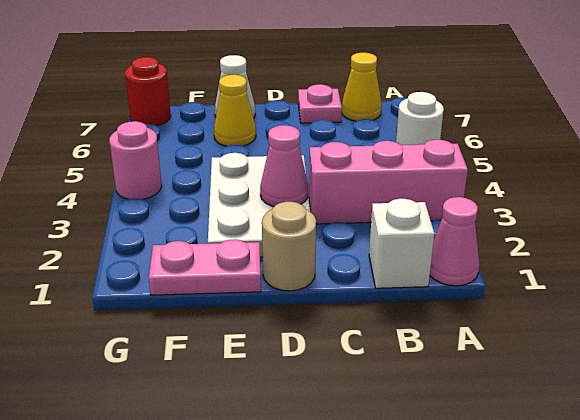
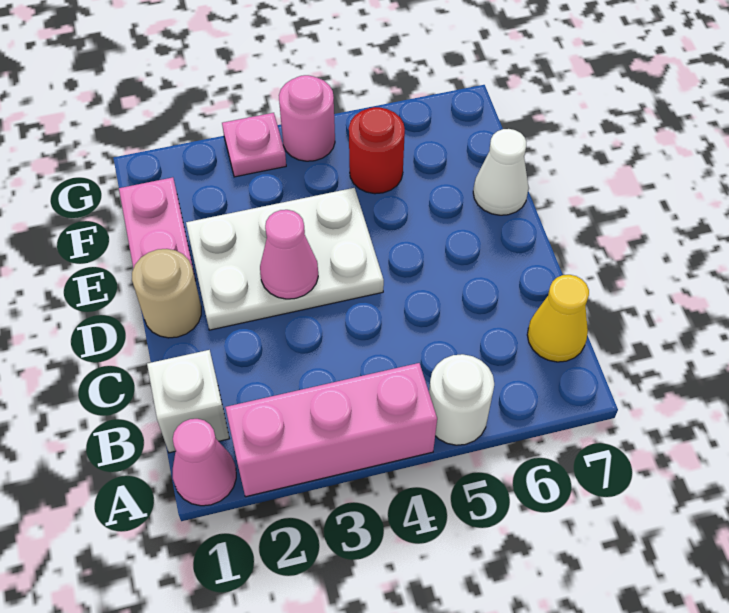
pink 1x3 brick [309,140,468,224] -> pink 1x3 brick turned to [225,363,437,497]
pink 1x1 plate [298,84,342,123] -> pink 1x1 plate moved to [222,113,286,177]
yellow 1x1 cone [214,75,256,146] -> none
red 1x1 round brick [125,57,171,126] -> red 1x1 round brick moved to [349,107,405,194]

